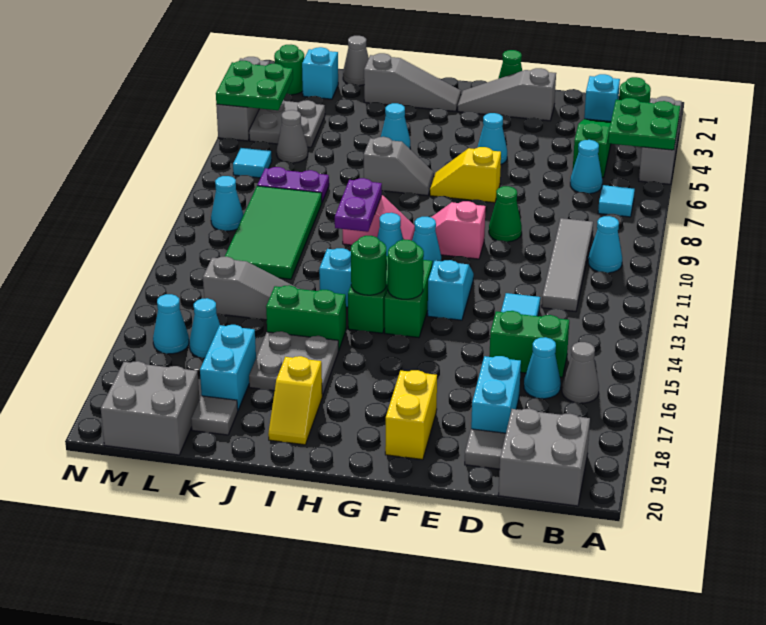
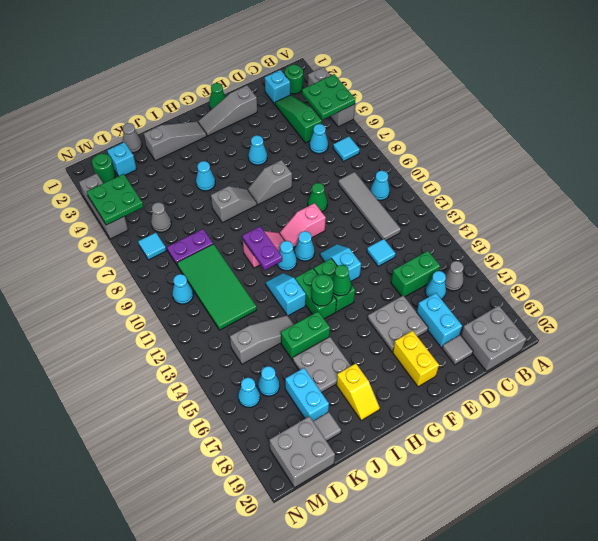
yellow 1x2 slope [430,147,501,203] -> grey 1x2 slope [248,160,292,205]
green 1x1 round brick [388,240,424,299] -> green 1x1 cone [332,265,351,296]
grey 2x2 plate [249,100,325,147] -> grey 2x2 plate moved to [368,296,428,352]

